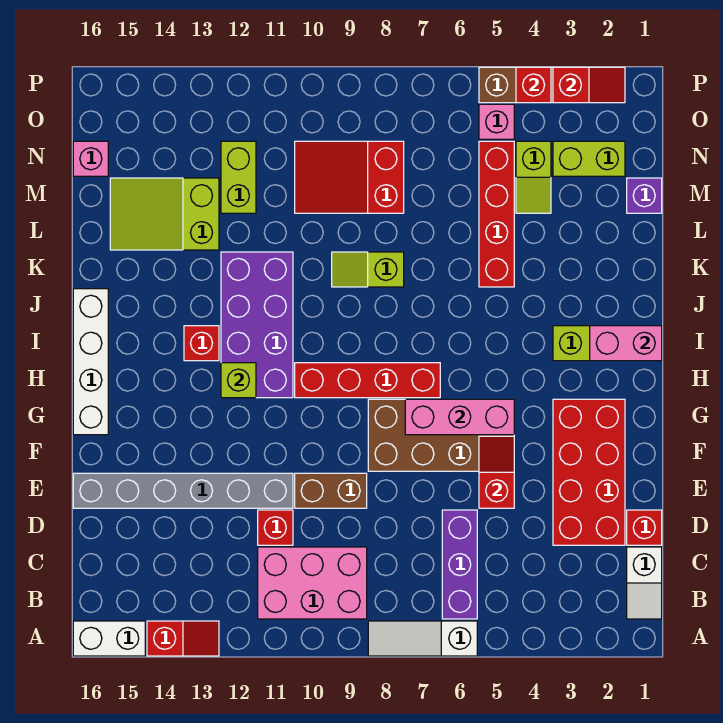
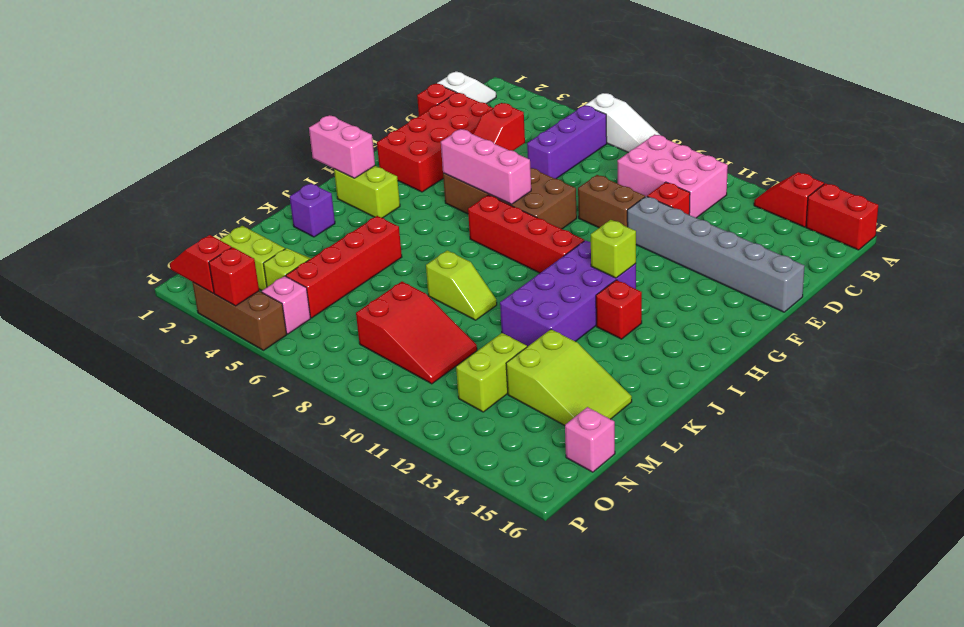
white 1x2 brick [73,621,145,656] -> red 1x2 brick [806,183,878,250]
white 1x4 brick [73,289,108,435] -> none
purple 1x1 brick [627,178,662,213] -> purple 1x1 brick moved to [290,183,335,237]

